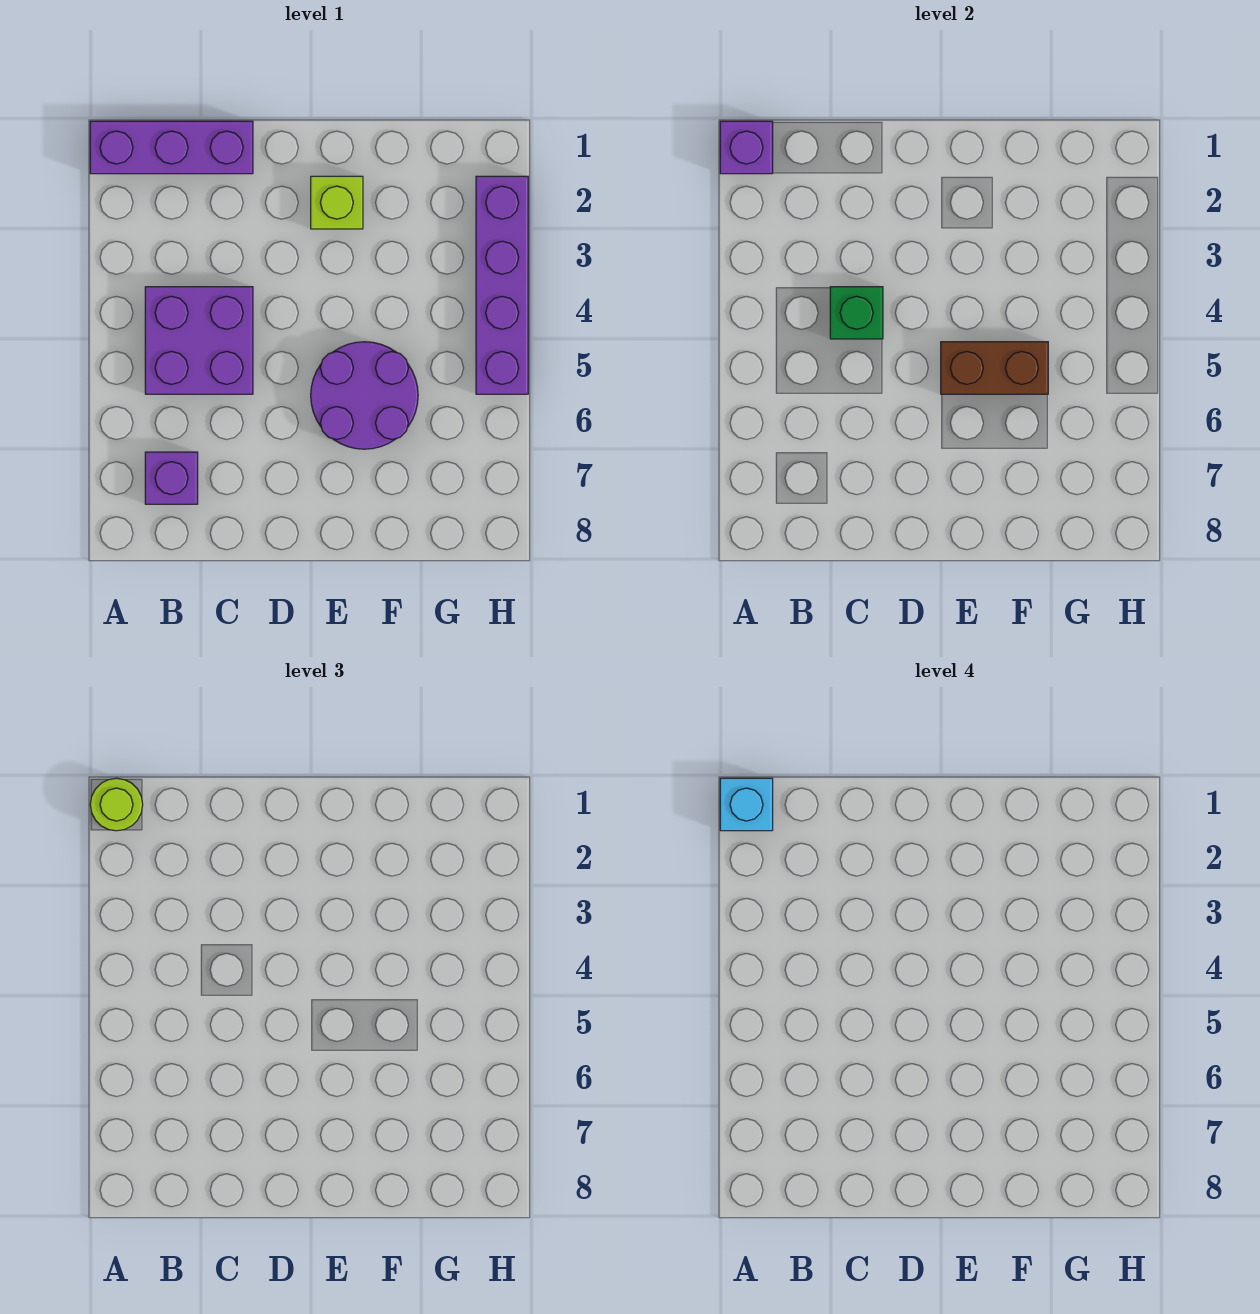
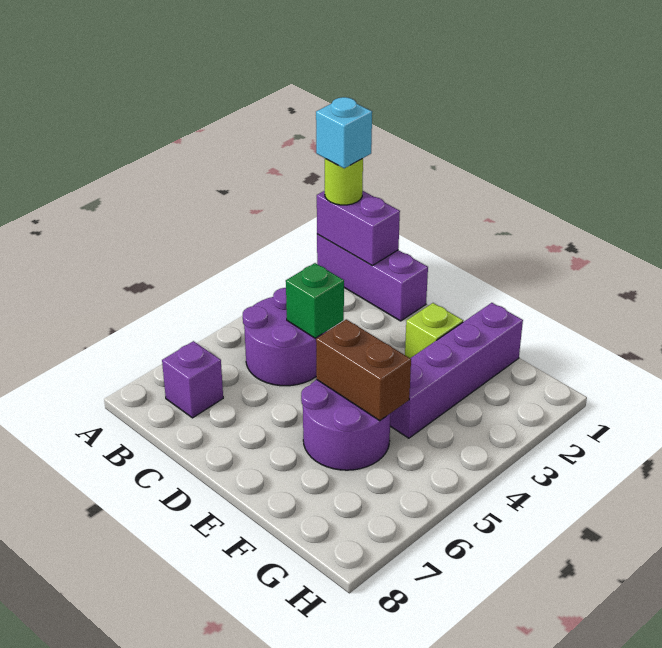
purple 1x1 brick [720,121,773,174] -> purple 1x2 brick [317,191,400,266]
purple 2x2 brick [145,287,253,394] -> purple 2x2 round brick [243,288,327,386]
purple 1x4 brick [476,176,528,394] -> purple 1x4 brick moved to [390,303,523,438]

